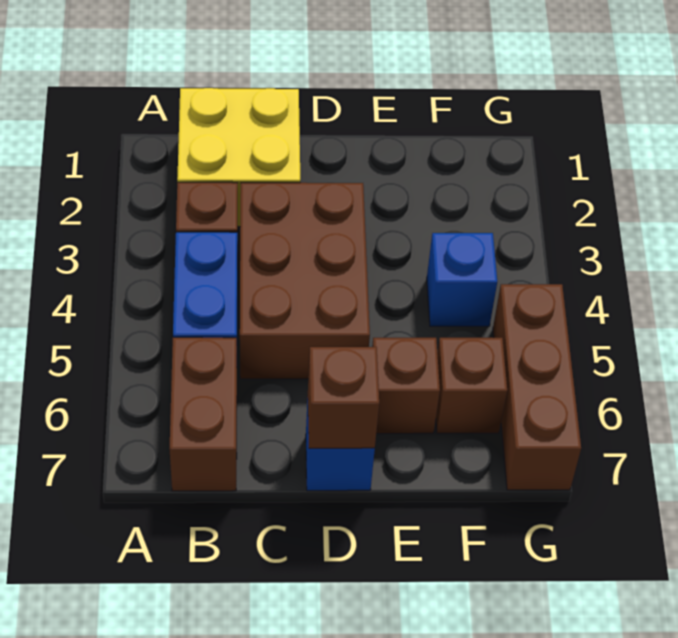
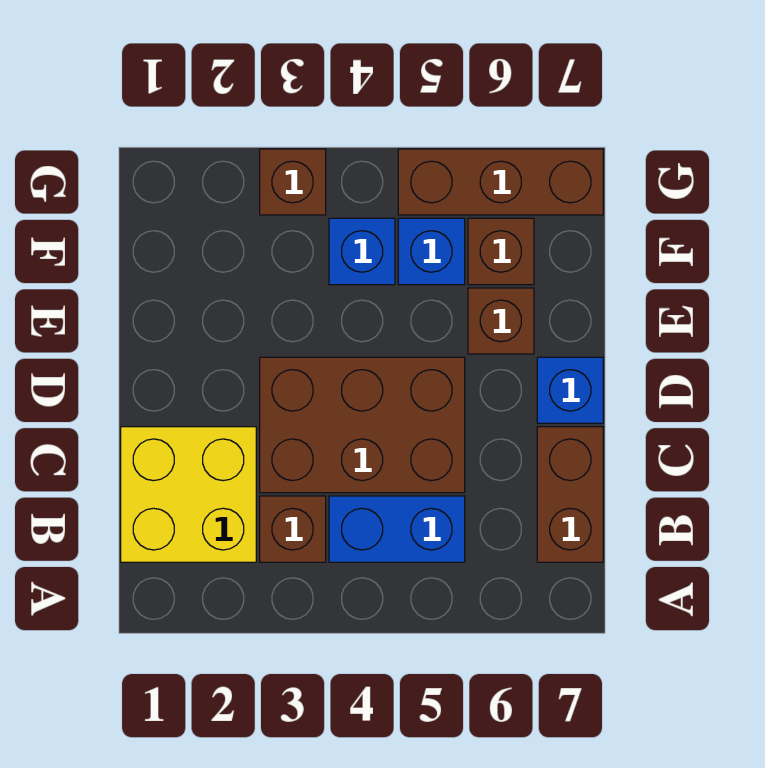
brown 1x2 brick [169,337,237,491] -> brown 1x2 brick turned to [537,427,603,562]
brown 1x1 brick [308,347,379,448] -> brown 1x1 brick moved to [260,149,326,215]
none -> blue 1x1 brick [398,218,465,285]

